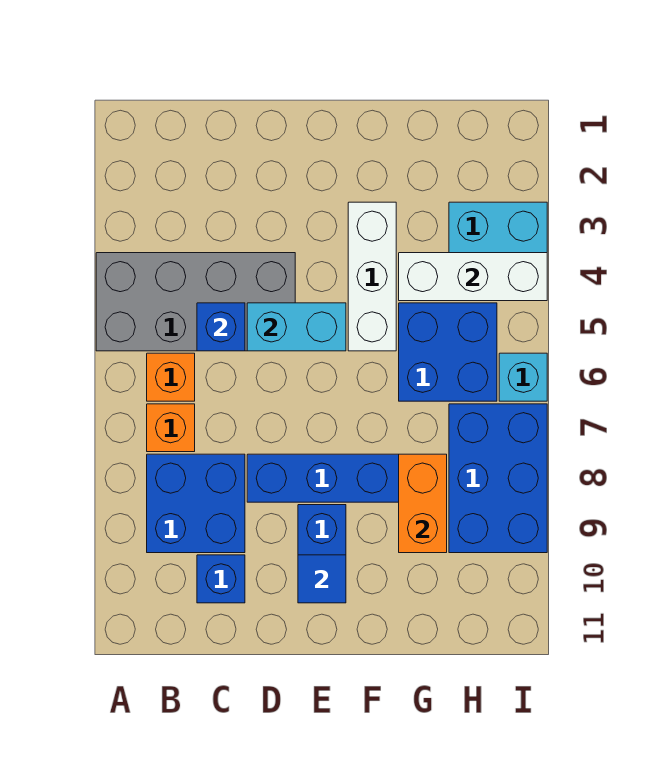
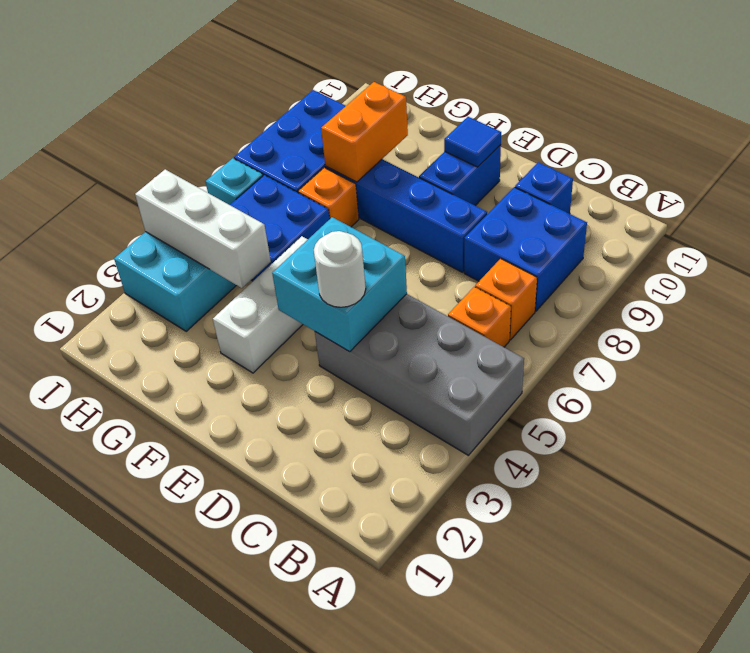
blue 1x1 brick [197,303,245,351] -> none
none -> white 1x1 round brick [314,231,366,307]
cyan 1x2 brick [247,303,346,351] -> cyan 2x2 brick [272,217,407,352]
none -> orange 1x1 brick [298,168,359,227]

